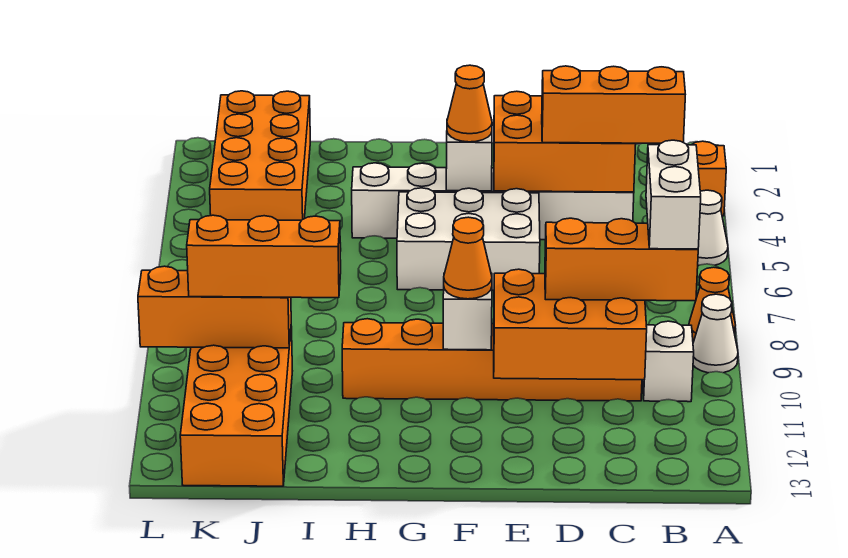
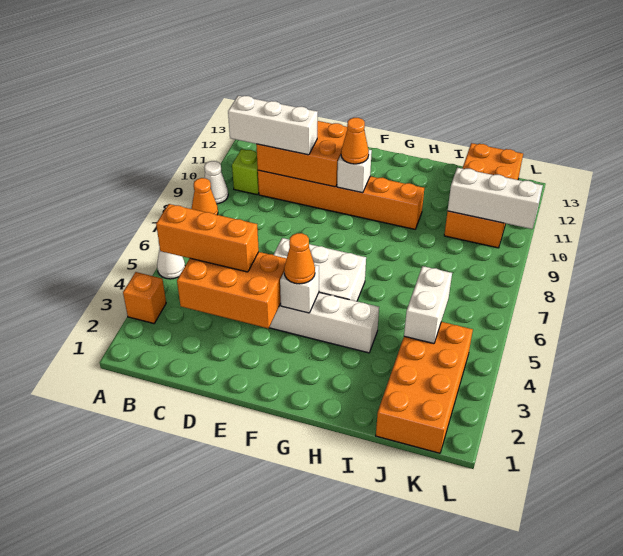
white 1x2 brick [646,140,701,249] -> white 1x2 brick moved to [404,266,452,344]
white 1x1 brick [642,321,694,402] -> lime 1x1 brick [232,149,259,195]
orange 1x3 brick [545,218,698,301] -> white 1x3 brick [228,96,318,155]
orange 1x3 brick [187,215,341,298] -> none
orange 1x3 brick [138,266,291,348] -> white 1x3 brick [448,168,543,229]

